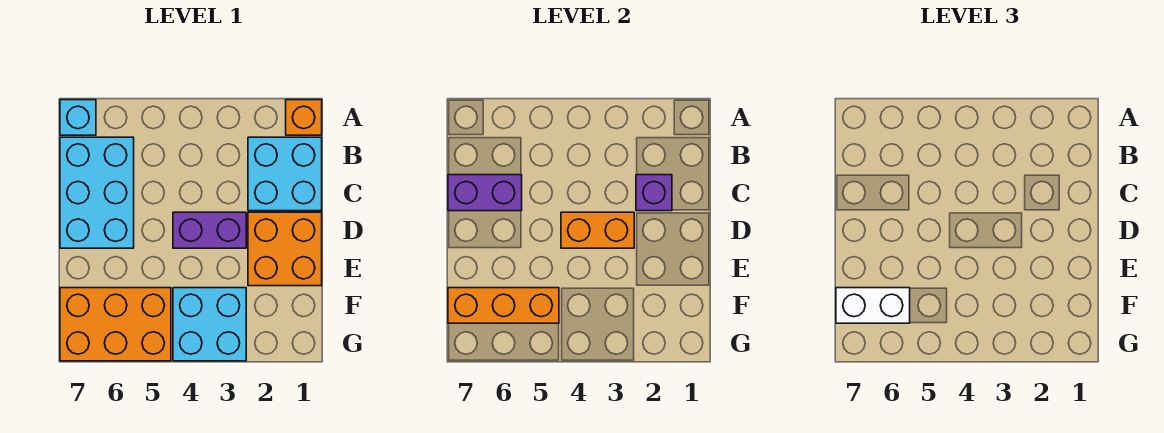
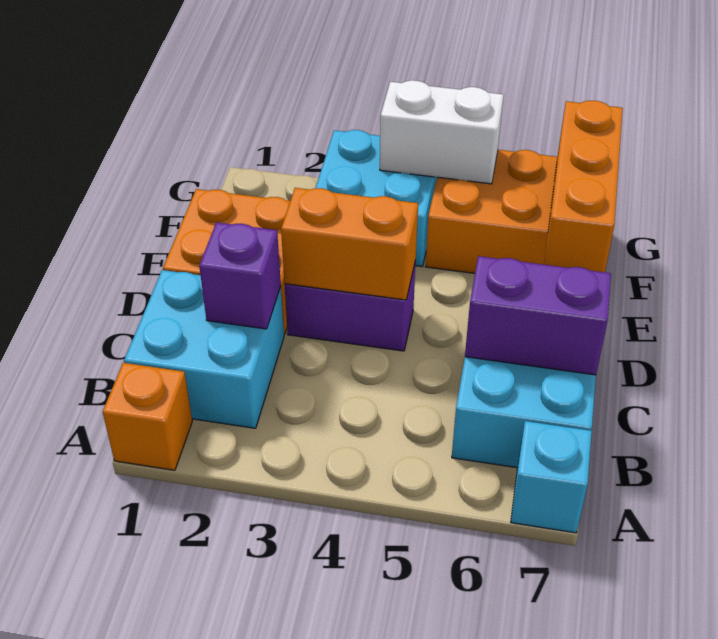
orange 1x3 brick [448,288,559,323] -> orange 1x3 brick turned to [544,101,623,272]
white 1x2 brick [836,288,910,323] -> white 1x2 brick moved to [380,80,504,184]

